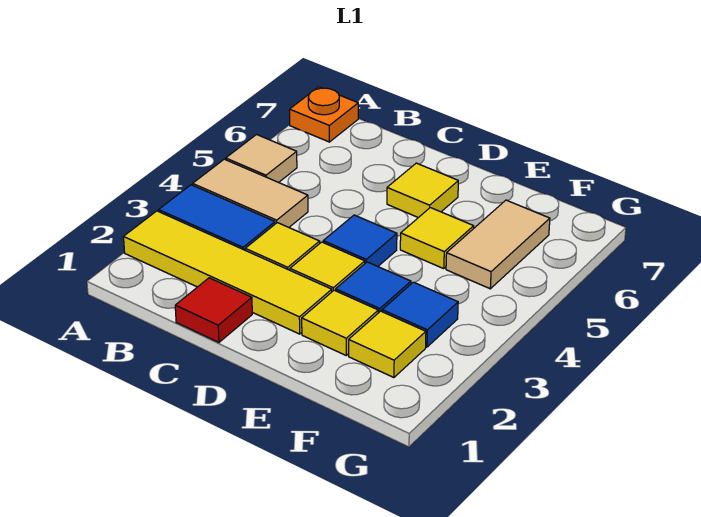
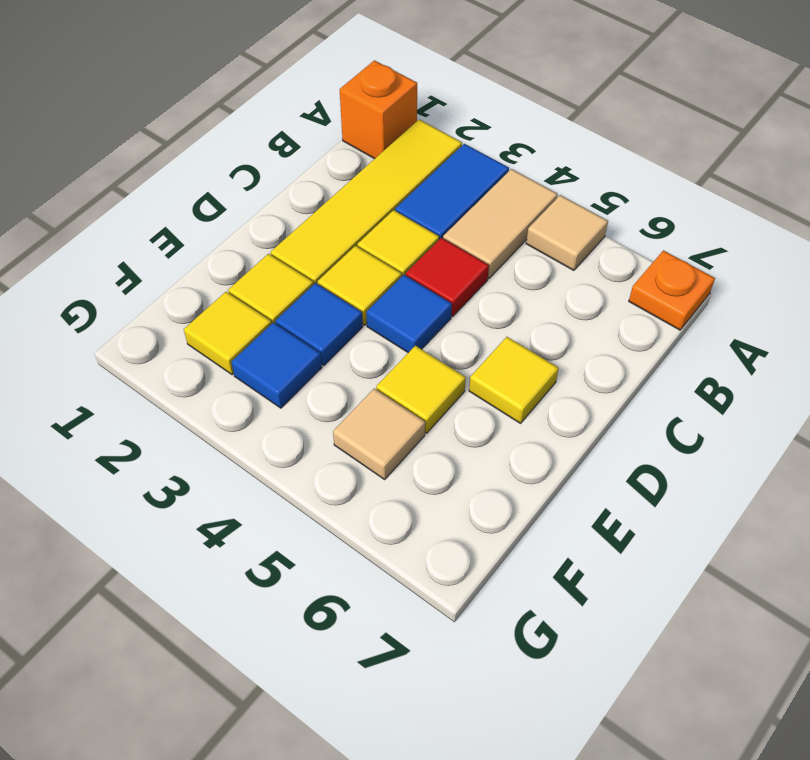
none -> orange 1x1 brick [340,60,417,159]
red 1x1 tile [175,278,252,342] -> red 1x1 tile moved to [406,238,489,317]
tan 1x2 tile [446,200,550,289] -> tan 1x1 tile [333,388,425,479]

